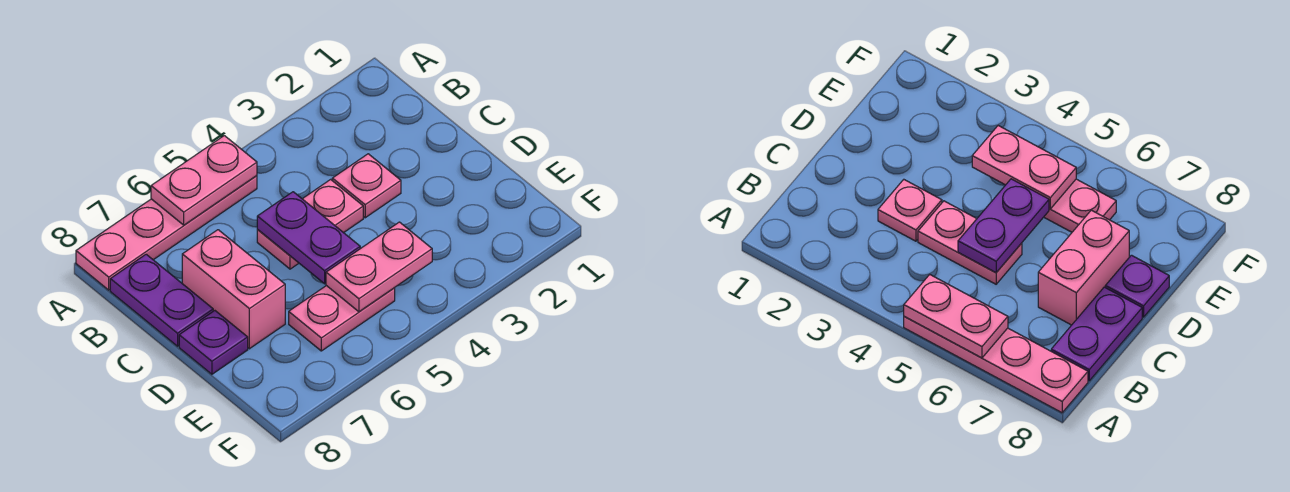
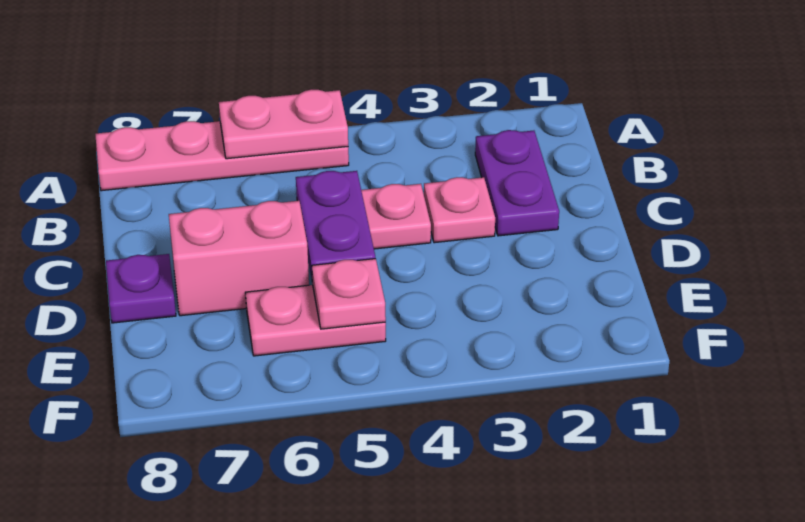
purple 1x2 plate [110,254,213,346] -> purple 1x2 plate moved to [475,130,559,236]
pink 1x2 brick [182,230,285,349] -> pink 1x2 brick turned to [169,201,309,316]
pink 1x2 plate [326,222,432,312] -> pink 1x1 plate [312,259,386,329]

